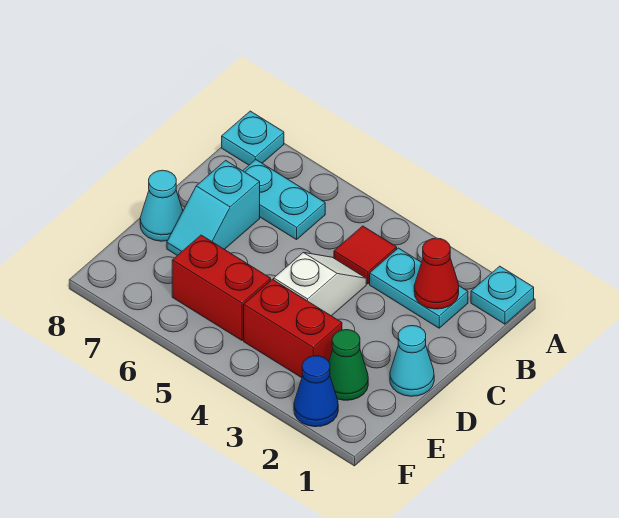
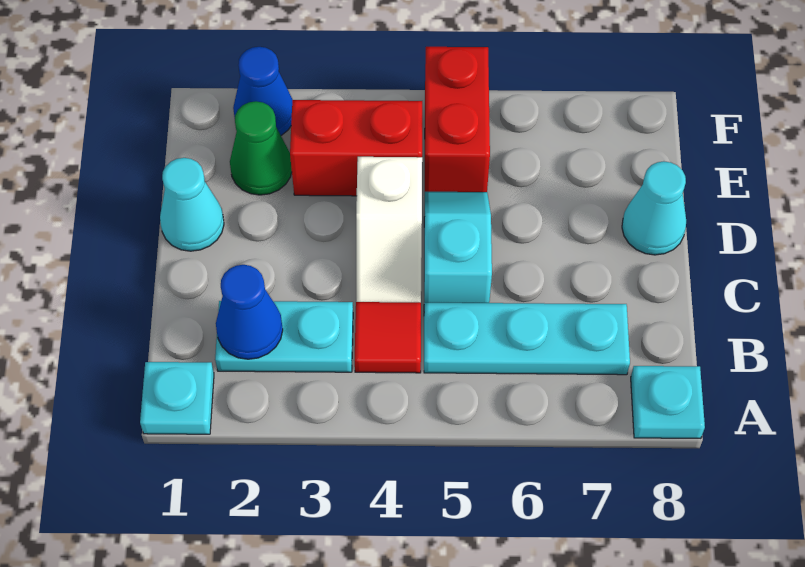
red 1x1 cone [414,238,459,309] -> blue 1x1 cone [216,265,283,359]
cyan 1x2 plate [243,160,325,240] -> cyan 1x3 plate [424,303,630,375]
cyan 1x2 slope [167,160,260,255] -> cyan 1x2 slope moved to [424,192,492,303]
red 1x2 brick [172,235,271,340] -> red 1x2 brick turned to [425,47,490,192]

